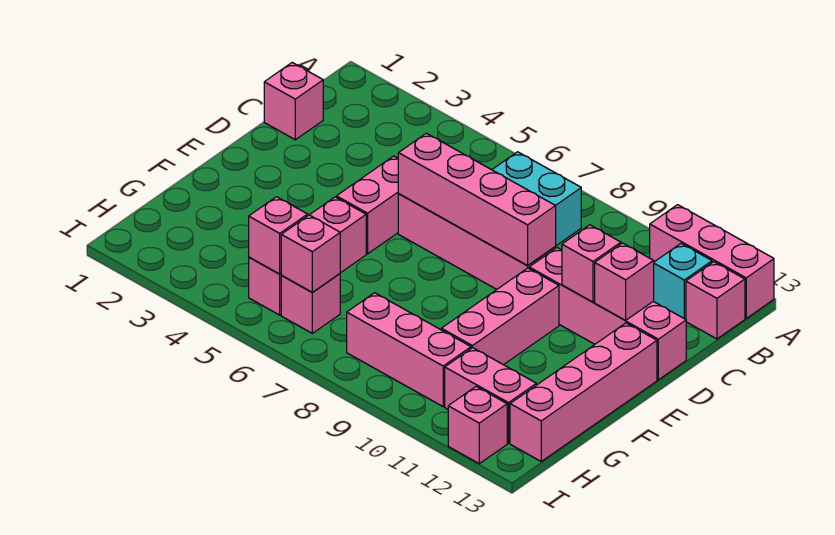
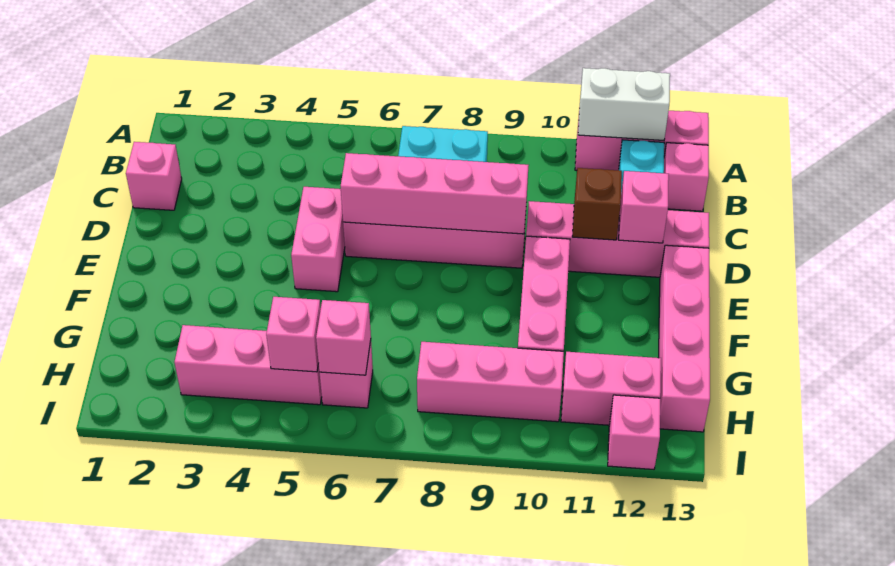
none -> white 1x2 brick [578,68,670,140]
pink 1x1 brick [562,225,621,302] -> brown 1x1 brick [572,168,622,240]
pink 1x3 brick [249,197,366,315] -> pink 1x3 brick turned to [175,325,322,405]

